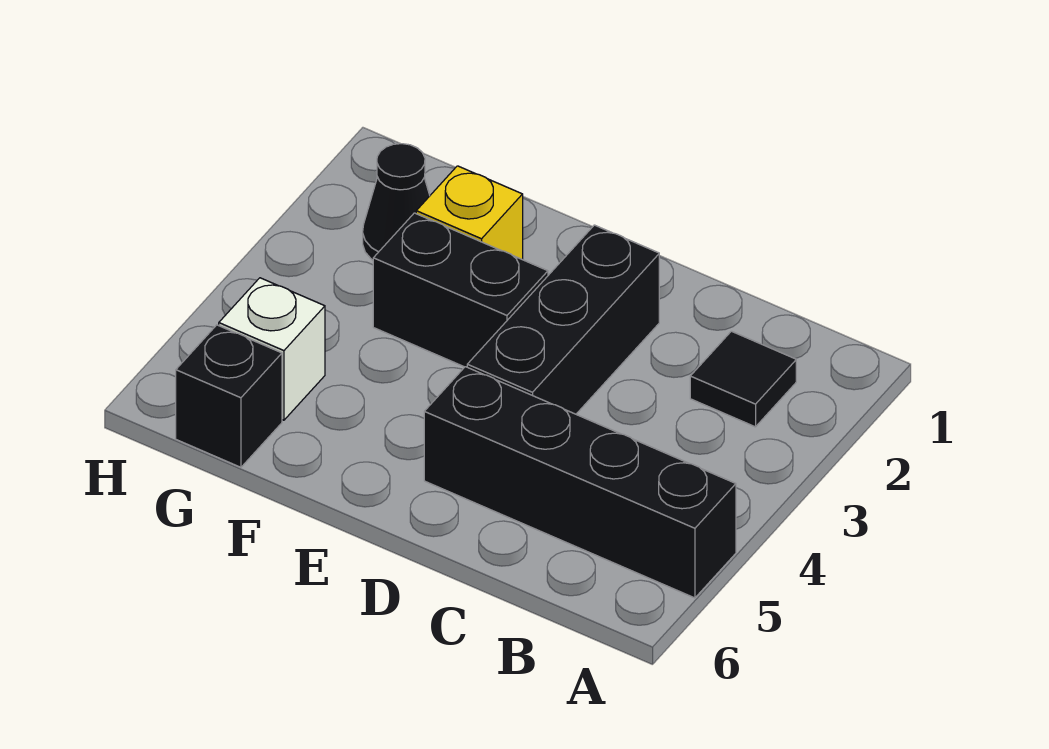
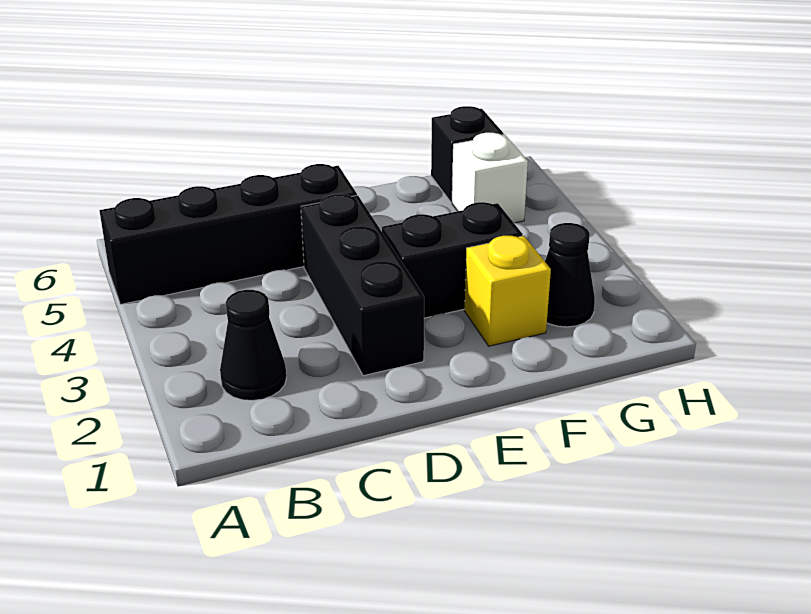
black 1x1 tile [690,331,796,427] -> black 1x1 cone [220,290,286,401]

